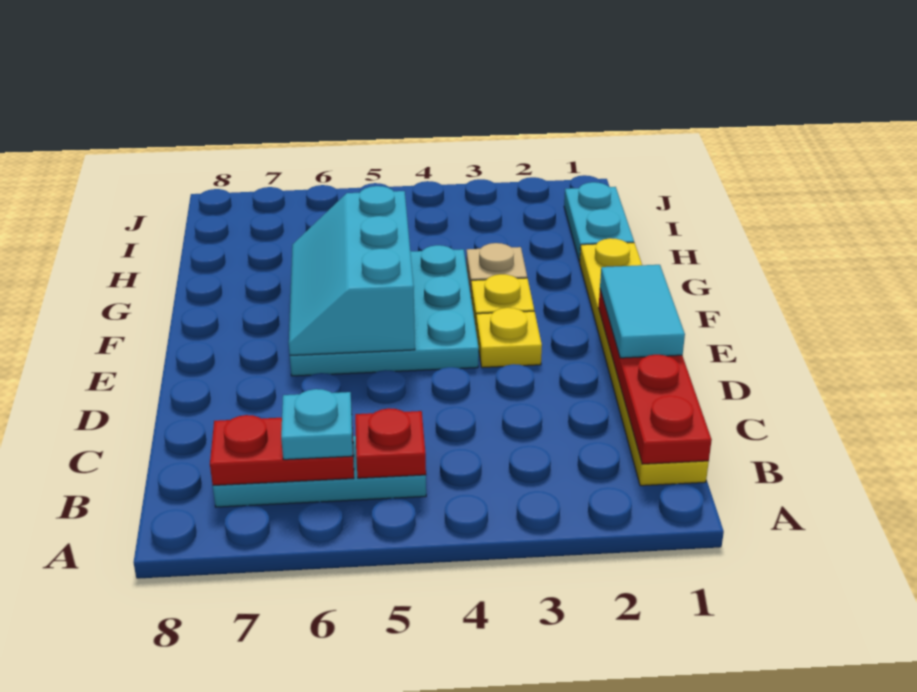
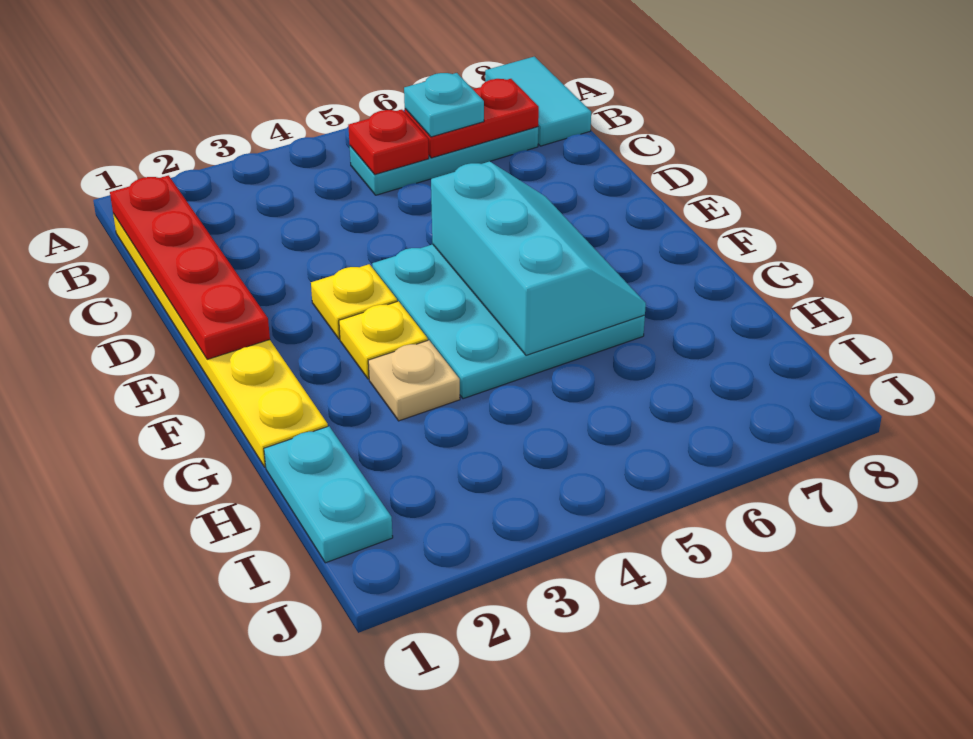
cyan 1x2 tile [600,265,685,358] -> cyan 1x2 tile moved to [485,57,591,146]

